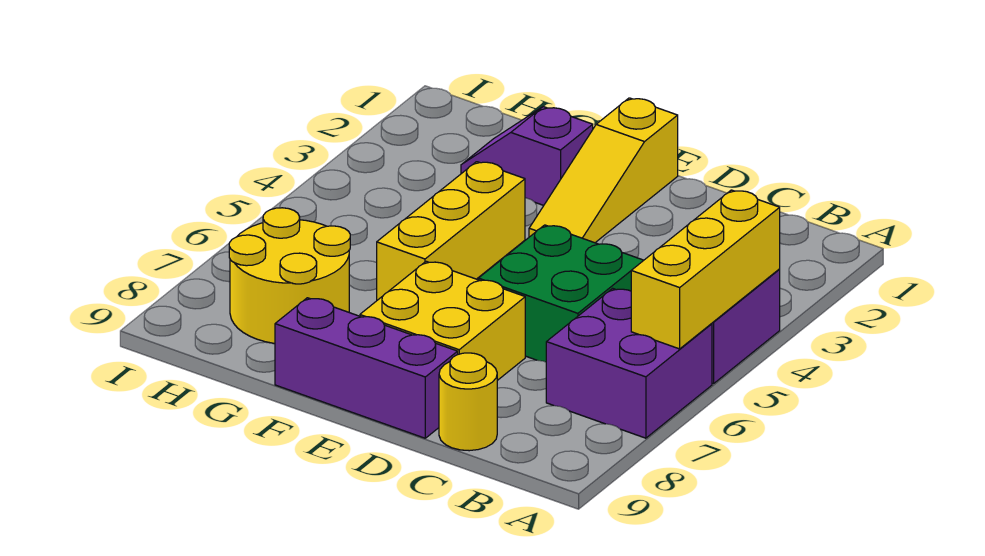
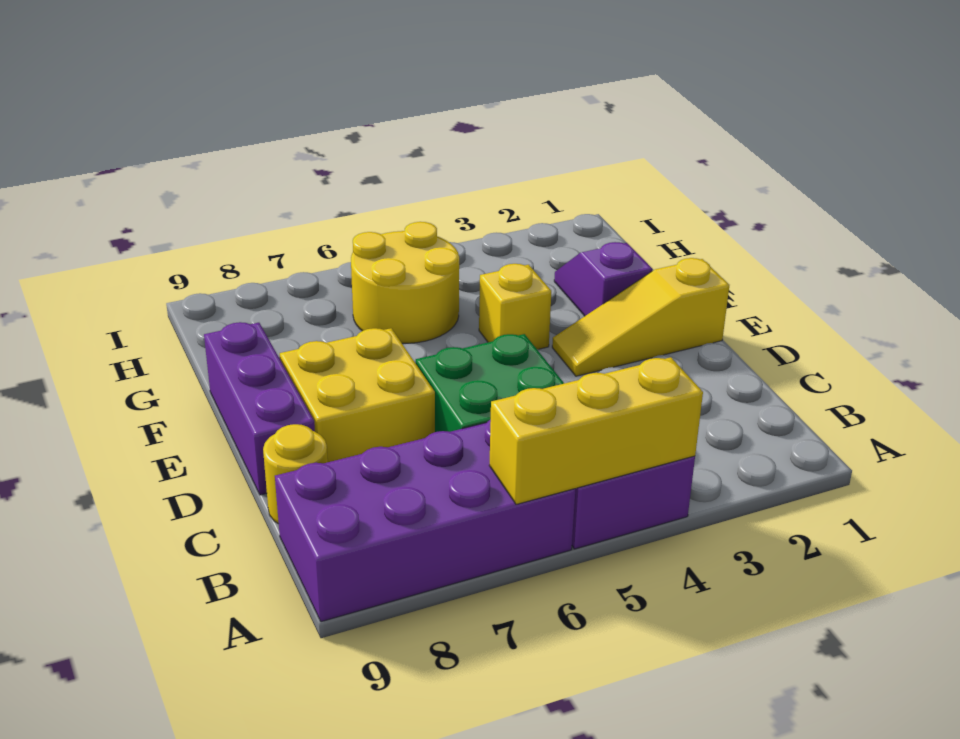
purple 2x2 brick [546,288,712,438] -> purple 2x4 brick [275,419,575,622]
yellow 1x3 brick [377,162,525,300] -> yellow 1x1 brick [479,264,551,349]
yellow 2x2 round brick [229,208,350,343] -> yellow 2x2 round brick moved to [351,222,459,343]

